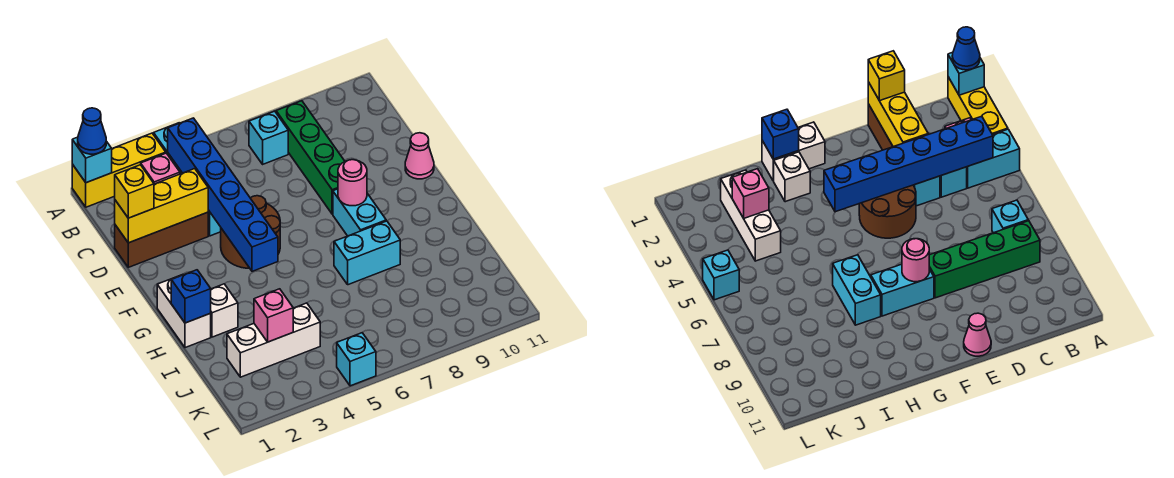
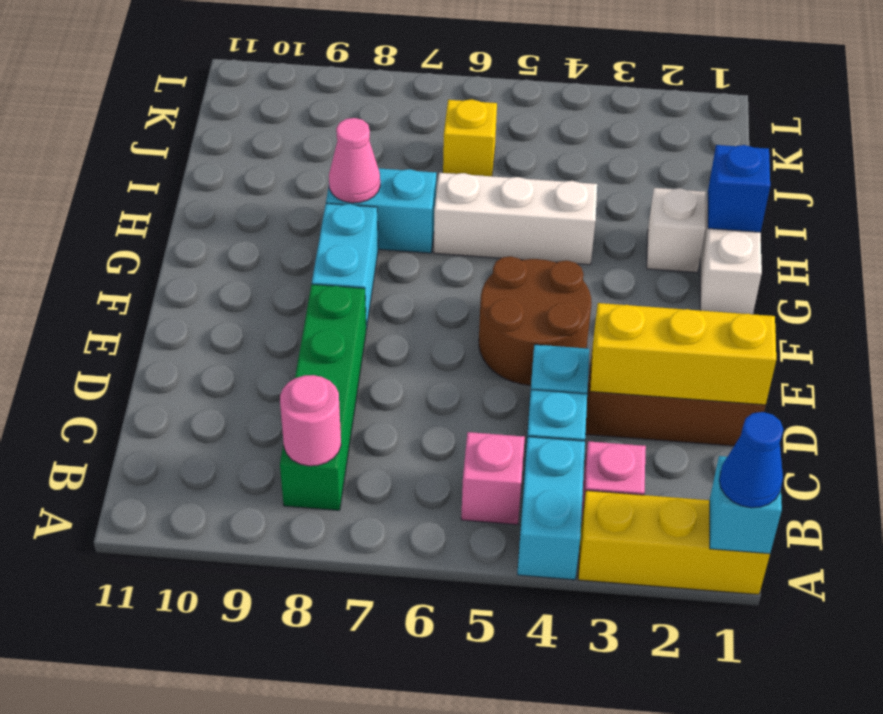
blue 1x6 brick [168,118,278,271] -> none
cyan 1x1 brick [249,111,288,164] -> none
yellow 1x1 brick [115,165,154,218] -> yellow 1x1 brick moved to [443,99,497,176]
pink 1x1 cone [405,133,434,179] -> pink 1x1 cone moved to [329,118,380,203]
pink 1x1 round brick [338,160,367,206] -> pink 1x1 round brick moved to [280,375,341,466]
white 1x3 brick [227,303,320,377] -> white 1x3 brick moved to [434,173,597,265]
pink 1x1 brick [254,289,293,342] -> pink 1x1 brick moved to [461,432,525,525]
cyan 1x1 brick [337,333,376,386] -> none

